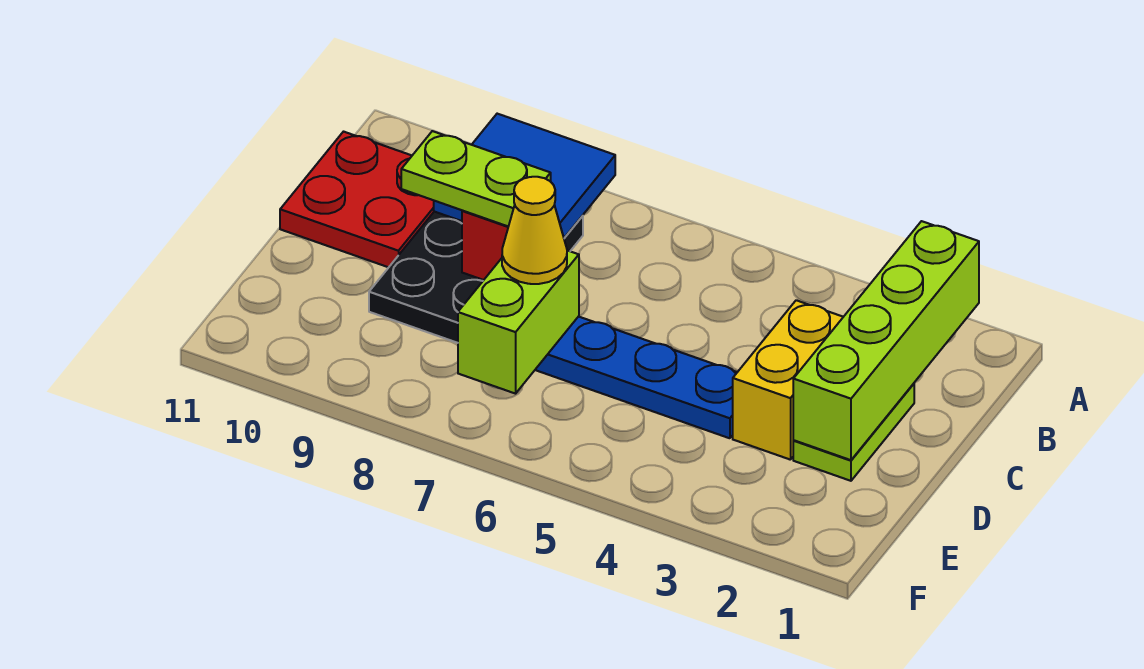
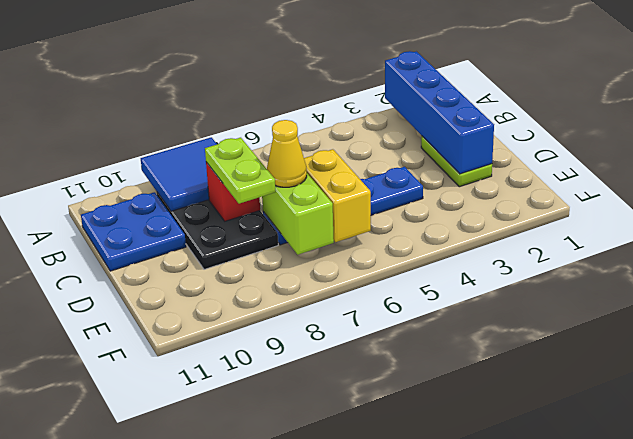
lime 1x4 brick [793,221,979,460] -> blue 1x4 brick [385,51,494,174]
red 2x2 plate [280,132,434,267] -> blue 2x2 plate [81,192,186,271]
yellow 1x2 brick [733,300,843,460] -> yellow 1x2 brick moved to [304,149,371,242]
lime 1x2 plate [401,131,551,227] -> lime 1x2 plate turned to [205,138,276,204]

